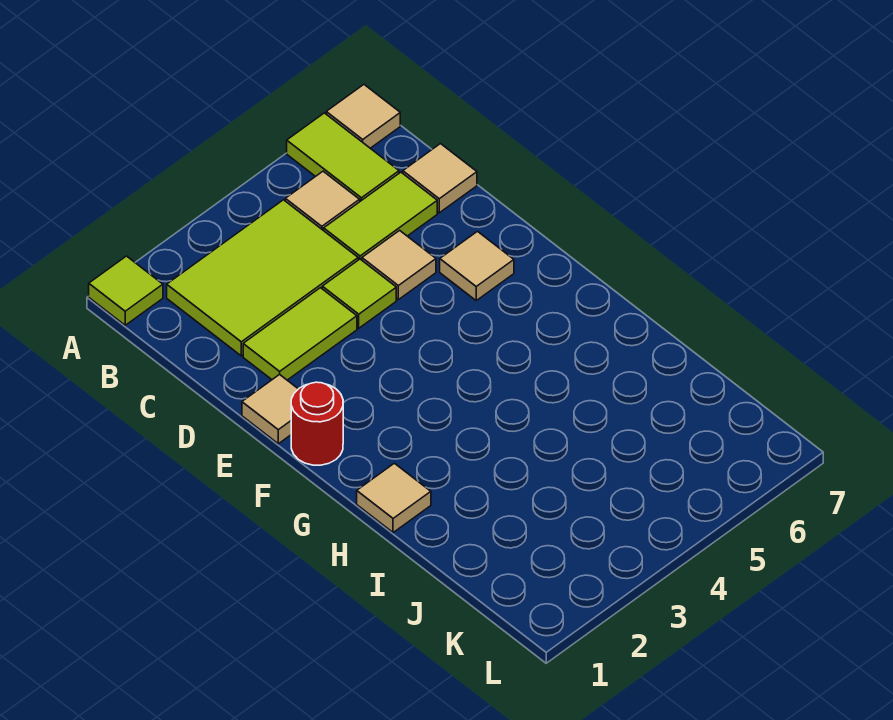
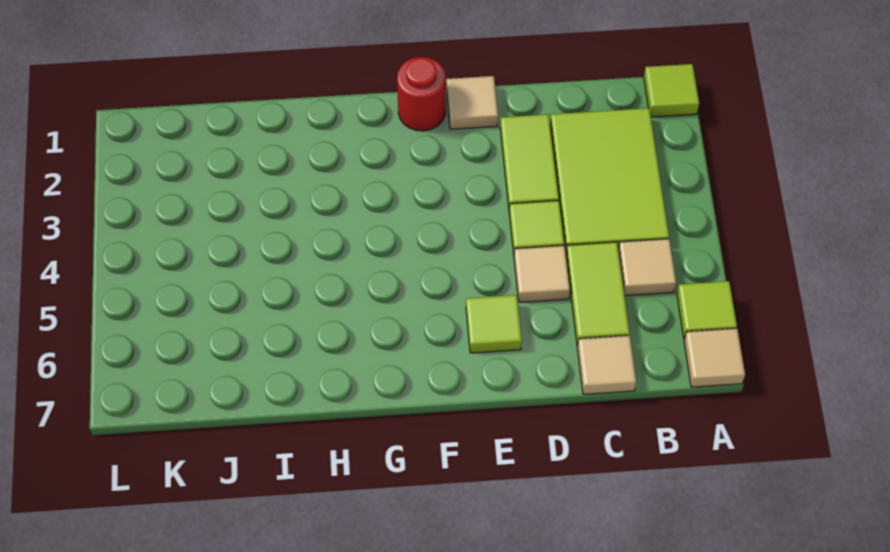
lime 1x2 tile [287,113,399,201] -> lime 1x1 tile [677,281,737,339]
tan 1x1 tile [440,232,514,300] -> lime 1x1 tile [466,295,522,353]
tan 1x1 tile [357,463,431,533] -> none

